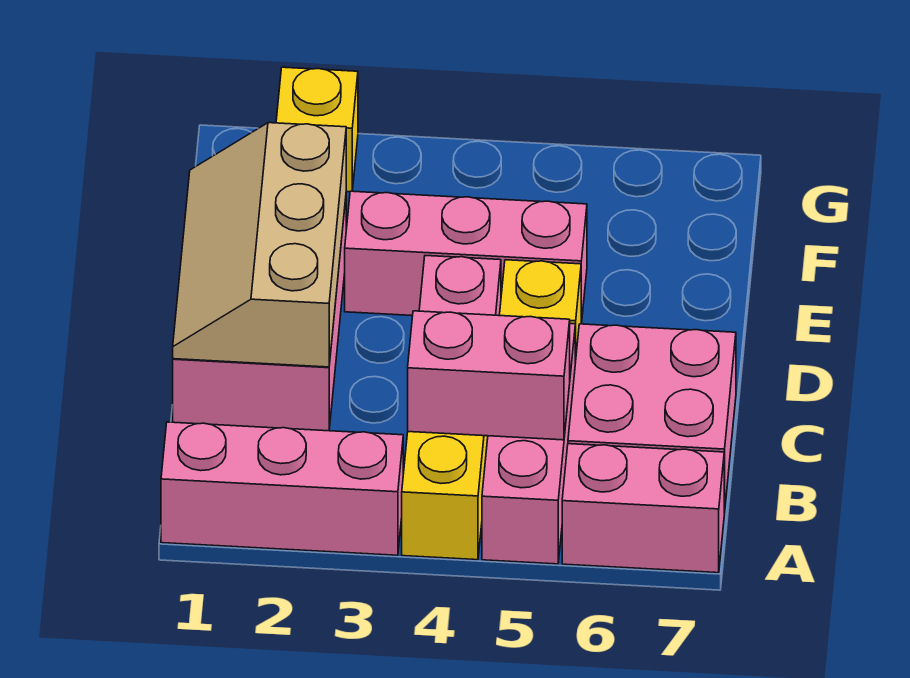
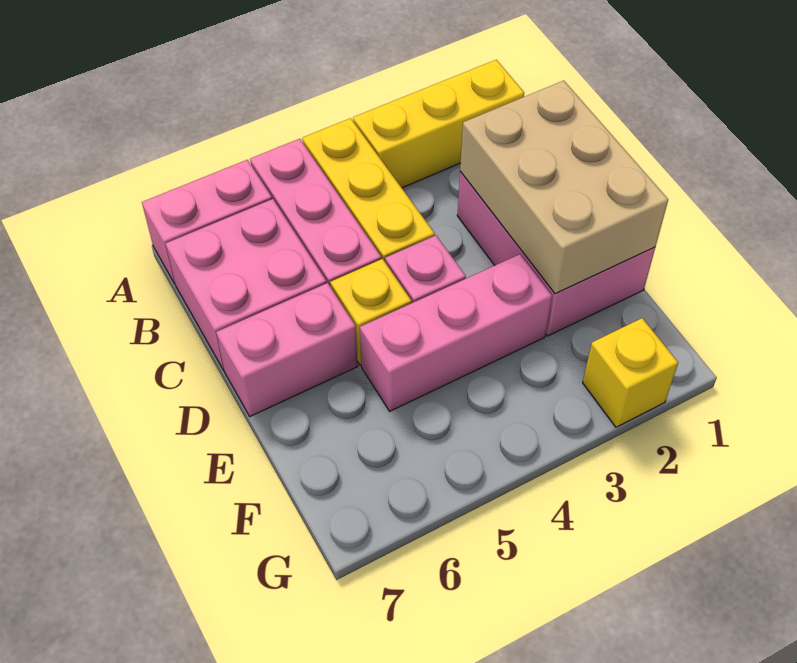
pink 1x3 brick [161,422,403,555] -> yellow 1x3 brick [353,60,524,188]
pink 1x2 brick [408,311,570,440] -> pink 1x2 brick moved to [216,283,358,416]
tan 2x3 slope [173,123,346,367] -> tan 2x3 brick [460,81,668,294]

